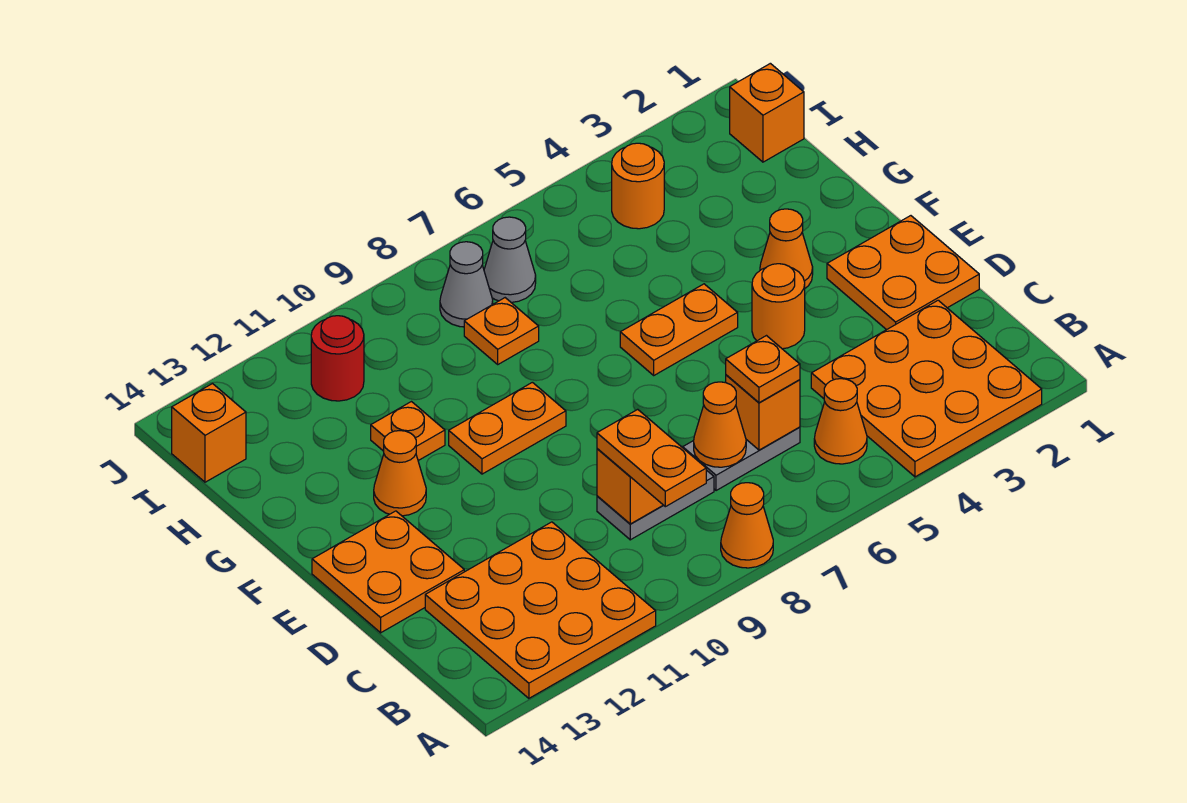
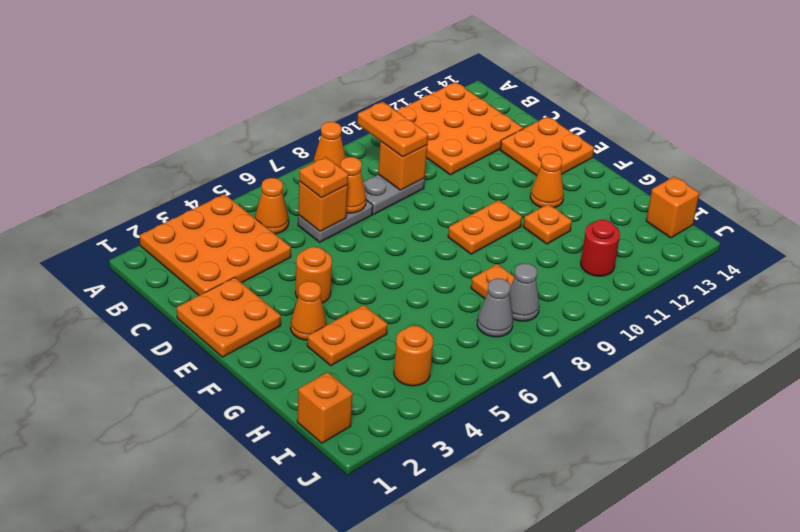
orange 1x2 plate [620,284,738,375] -> orange 1x2 plate moved to [307,305,387,366]

